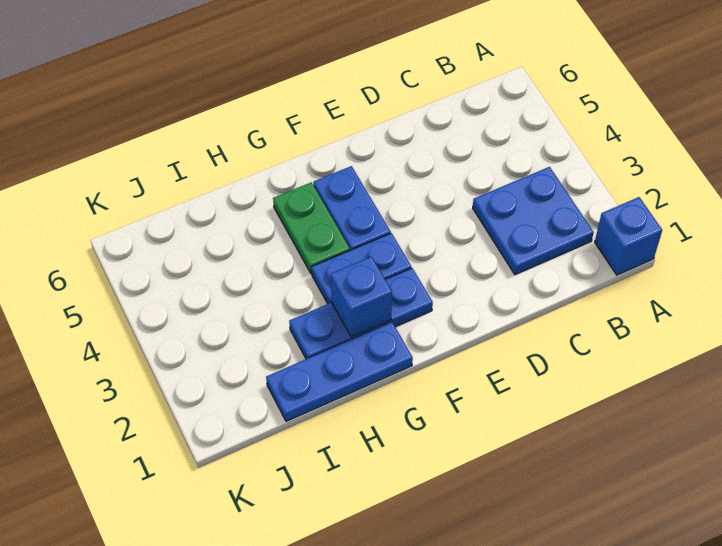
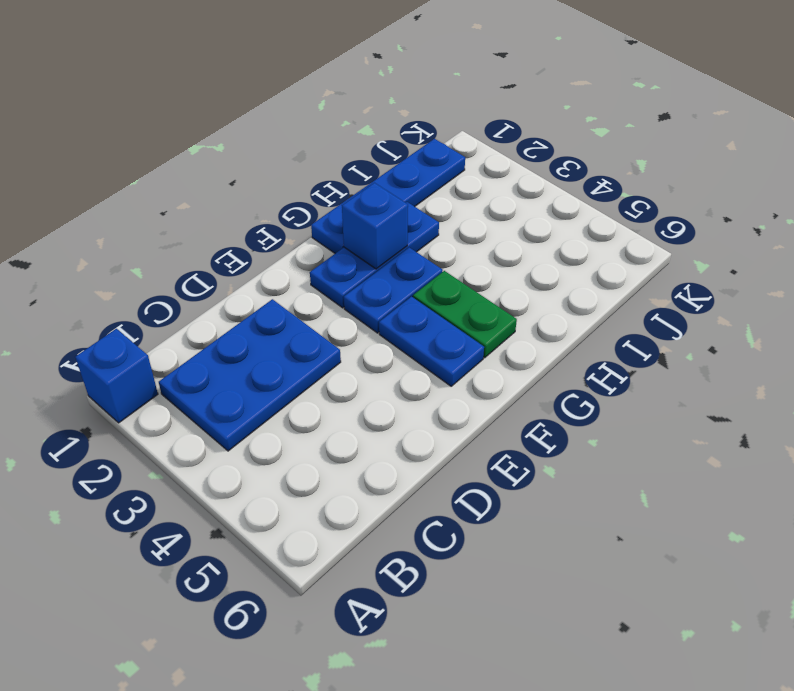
blue 2x2 plate [473,167,594,275] -> blue 2x3 plate [159,299,341,451]
blue 1x3 plate [266,322,413,421] -> blue 1x4 plate [311,139,465,253]

